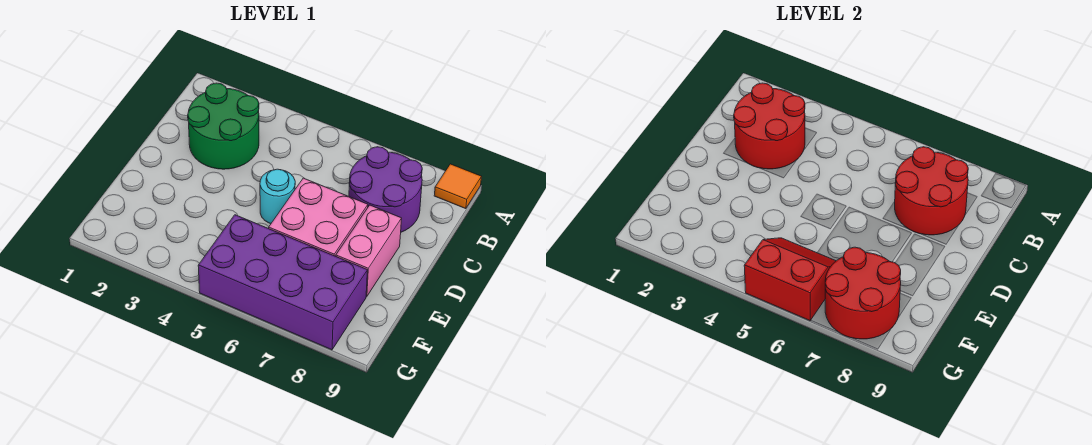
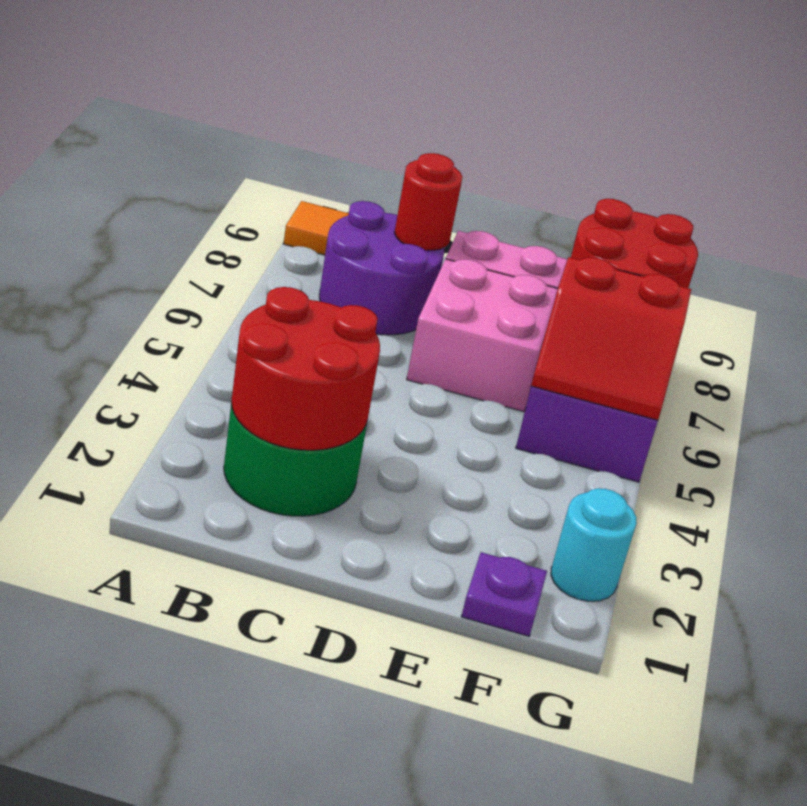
red 2x2 round brick [895,147,968,235] -> red 1x1 round brick [394,153,462,250]
cyan 1x1 round brick [260,169,295,224] -> cyan 1x1 round brick moved to [551,488,637,601]
none -> purple 1x1 plate [461,552,547,636]
red 2x2 slope [744,238,836,321] -> red 2x2 slope turned to [531,257,691,420]

